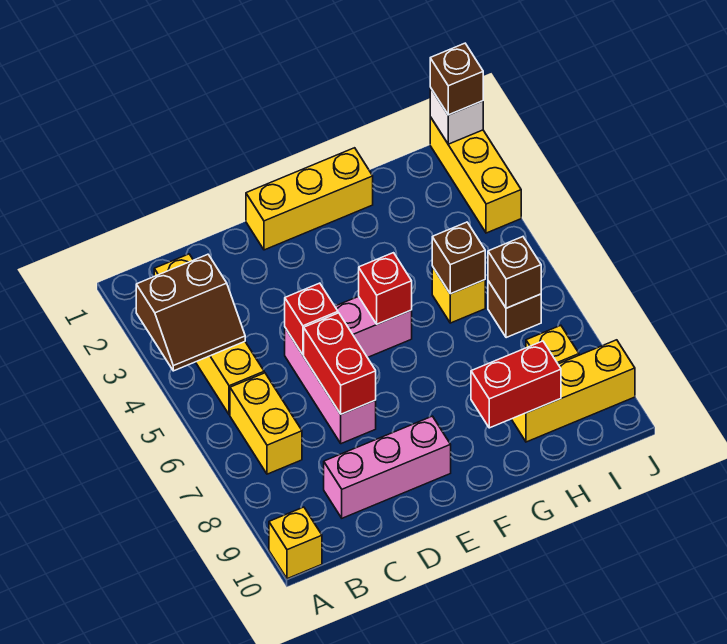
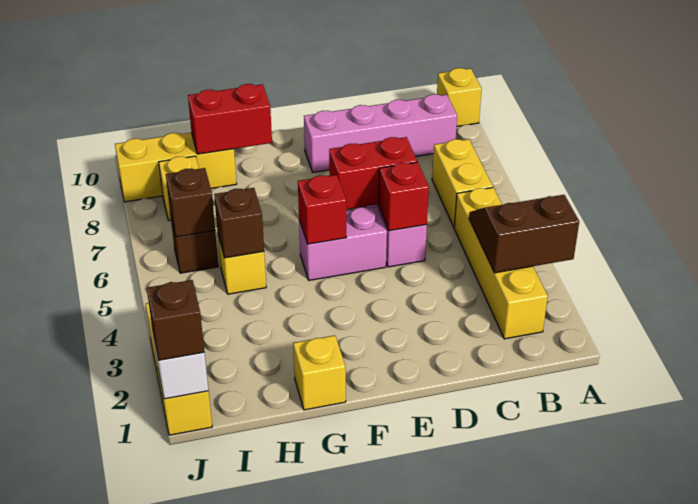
pink 1x3 brick [324,416,451,518] -> pink 1x4 brick [304,94,457,172]
red 1x2 brick [304,313,376,414] -> red 1x2 brick turned to [329,137,417,209]
yellow 1x3 brick [246,148,373,250] -> yellow 1x1 brick [293,335,346,410]

